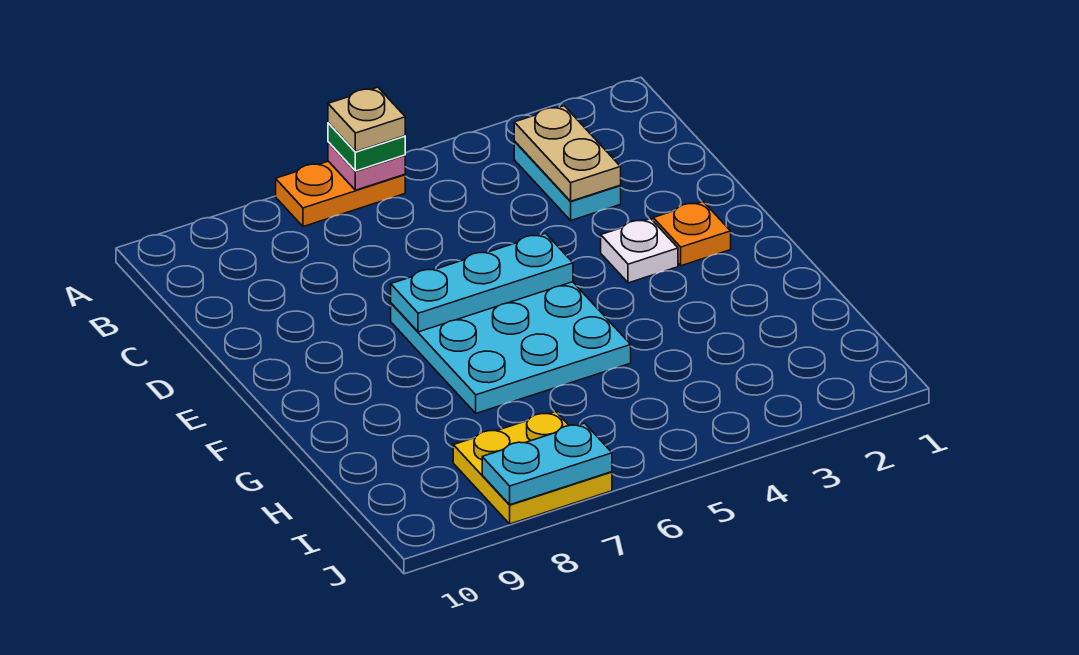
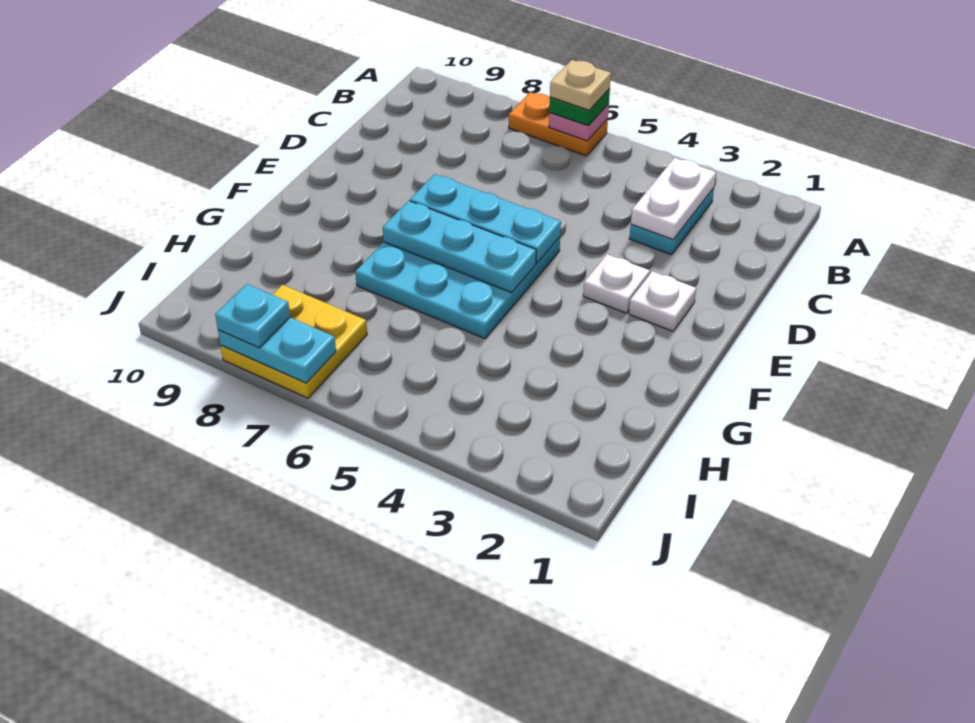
tan 1x2 plate [514,106,621,201] -> white 1x2 plate [631,158,716,239]
orange 1x1 plate [653,202,731,266] -> white 1x1 plate [629,271,696,331]
none -> cyan 1x3 plate [383,201,536,293]
none -> cyan 1x1 plate [215,284,290,348]

